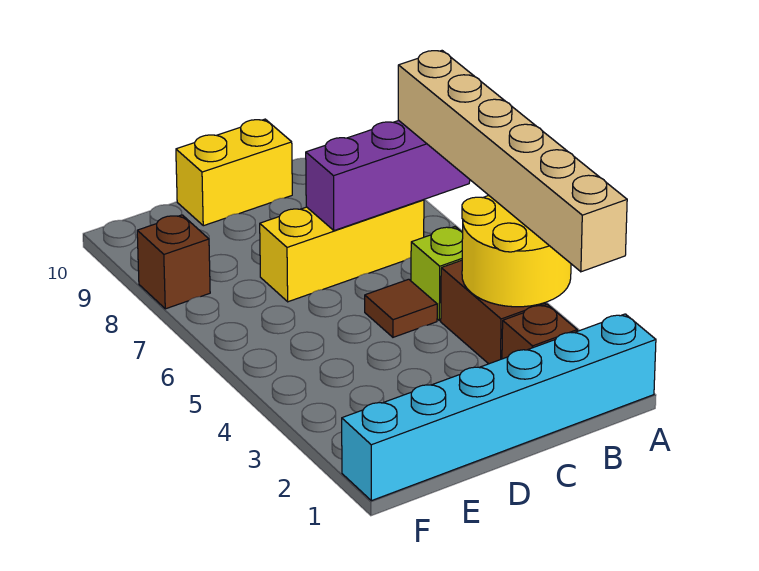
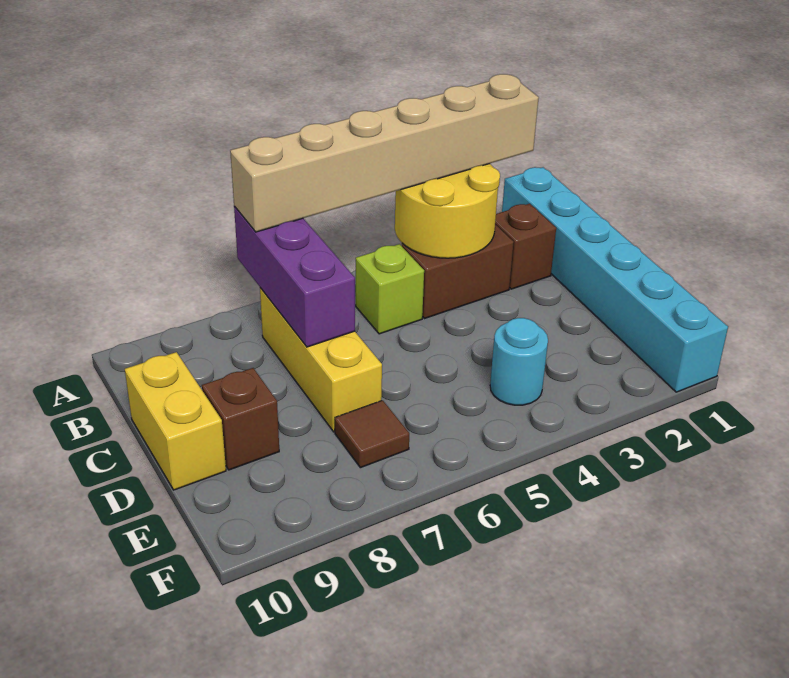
brown 1x1 tile [365,279,437,337] -> brown 1x1 tile moved to [335,400,409,468]
none -> cyan 1x1 round brick [490,318,548,405]
brown 1x1 brick [137,215,210,309] -> brown 1x1 brick moved to [202,368,279,470]

